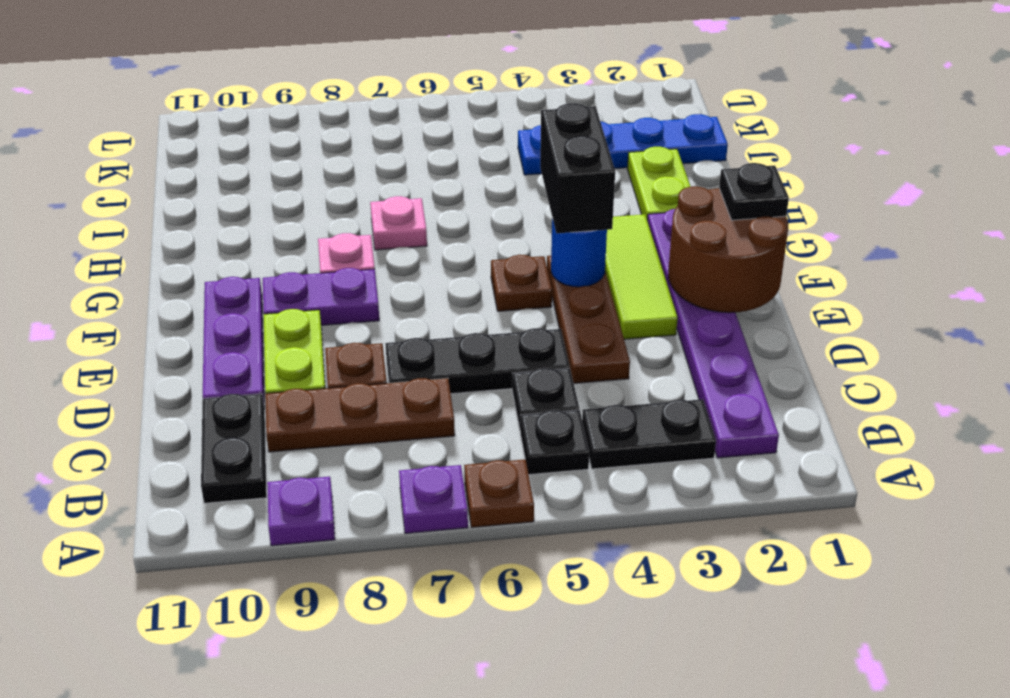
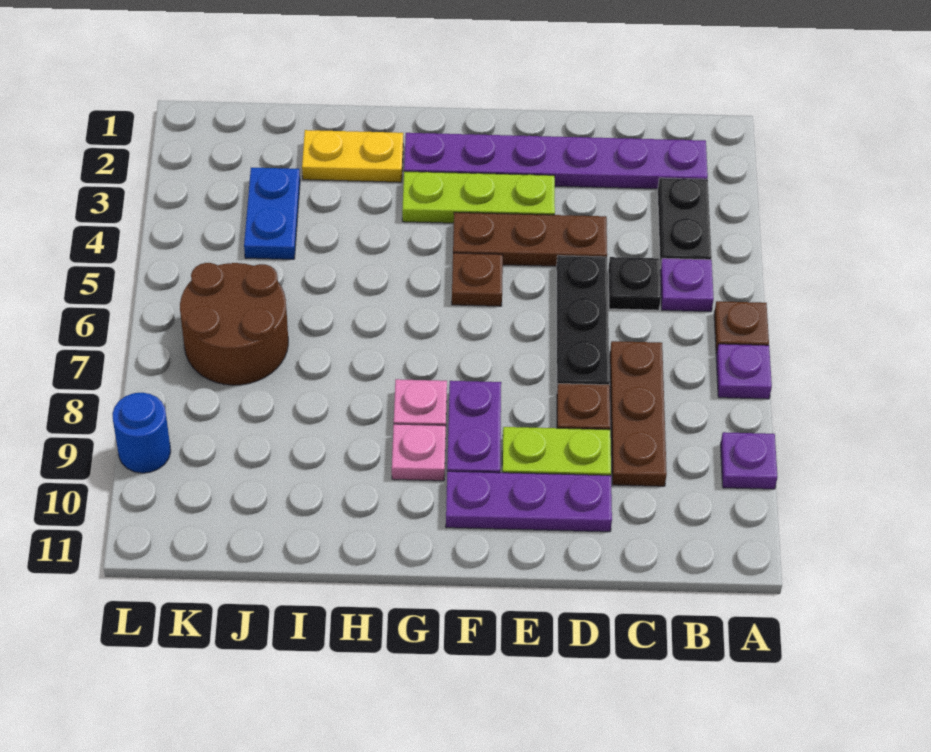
black 1x1 plate [520,410,589,475] -> purple 1x1 plate [660,258,714,312]
black 1x2 plate [201,394,267,503] -> none
brown 2x2 round brick [668,186,788,313] -> brown 2x2 round brick moved to [180,263,288,385]
lime 1x3 tile [605,214,678,339] -> lime 1x3 plate [402,171,555,223]
black 1x1 plate [719,163,789,220] -> none
blue 1x1 round brick [551,218,607,287] -> blue 1x1 round brick moved to [112,393,171,473]
black 1x2 brick [540,103,615,233] -> none
lime 1x2 plate [627,147,691,220] -> yellow 1x2 plate [302,130,403,182]
pink 1x1 plate [370,196,427,250] -> pink 1x1 plate moved to [392,424,446,481]
blue 1x4 plate [518,114,728,175] -> blue 1x2 plate [244,168,300,259]

